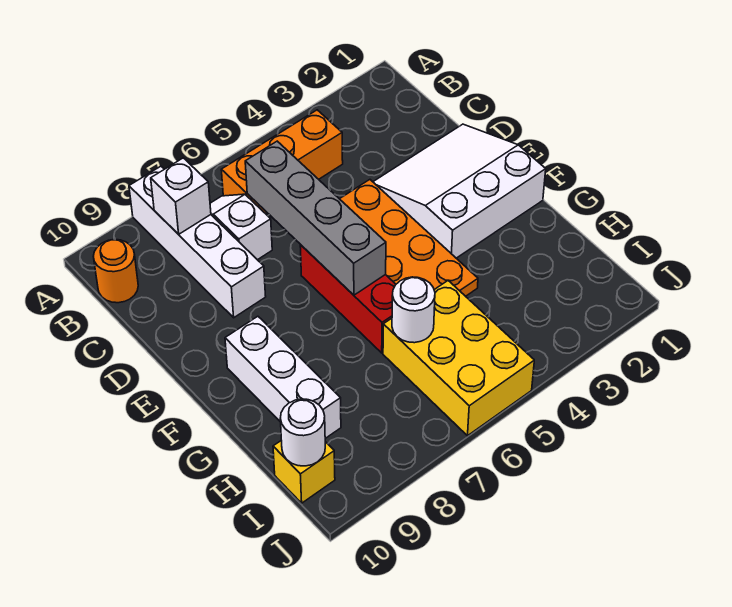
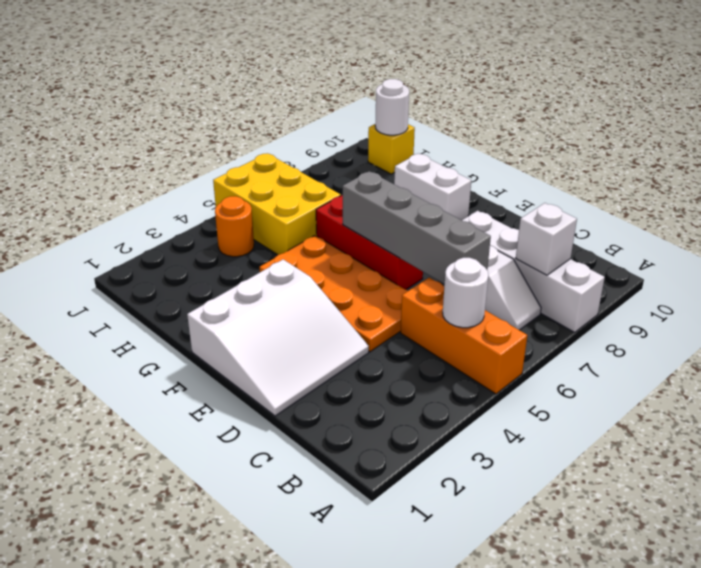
orange 1x3 brick [221,110,343,213] -> orange 1x3 brick turned to [401,278,527,394]
orange 1x1 round brick [93,240,138,303] -> orange 1x1 round brick moved to [215,196,254,257]
white 1x3 brick [225,316,341,438] -> white 1x2 brick [394,154,471,220]
white 1x1 round brick [392,277,435,343] -> white 1x1 round brick moved to [443,258,488,328]

